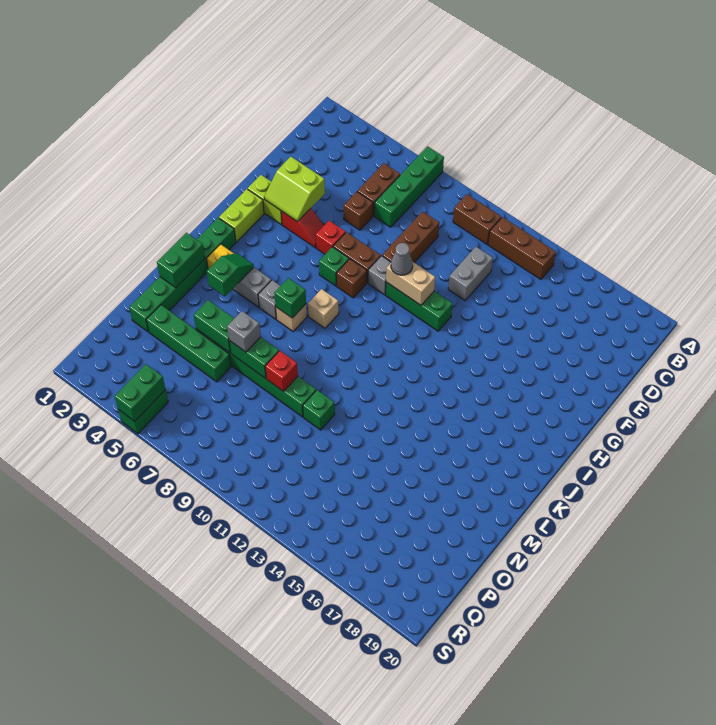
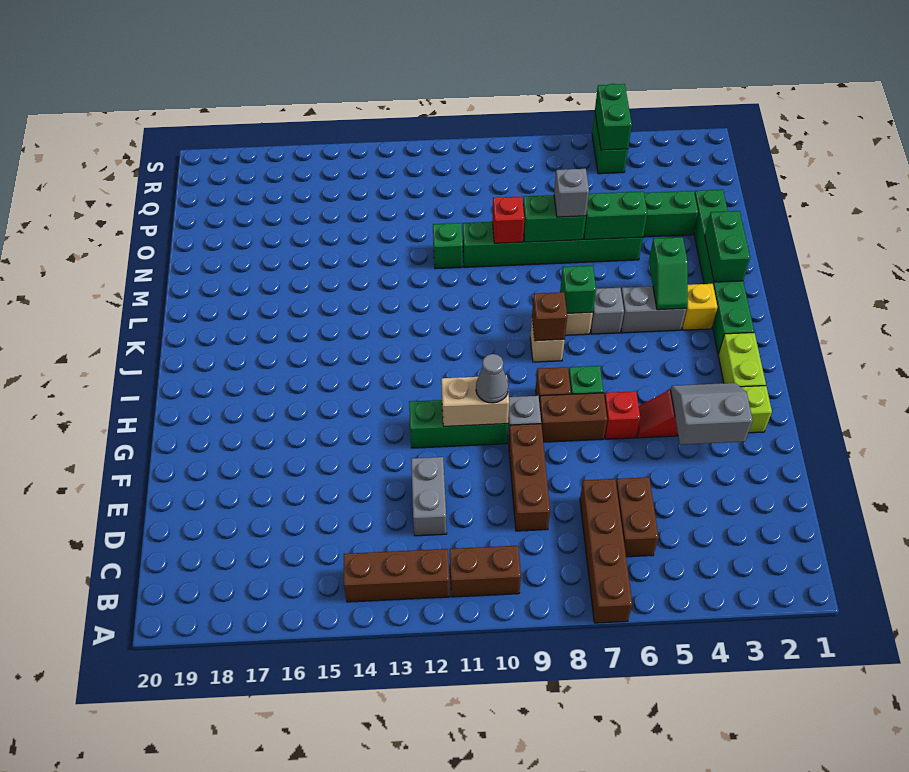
green 1x4 brick [374,146,444,227] -> brown 1x4 brick [580,479,632,623]
brown 1x1 brick [344,192,373,230] -> brown 1x1 brick moved to [532,292,567,341]
lime 2x2 slope [264,157,325,222] -> grey 2x2 slope [671,383,753,445]

